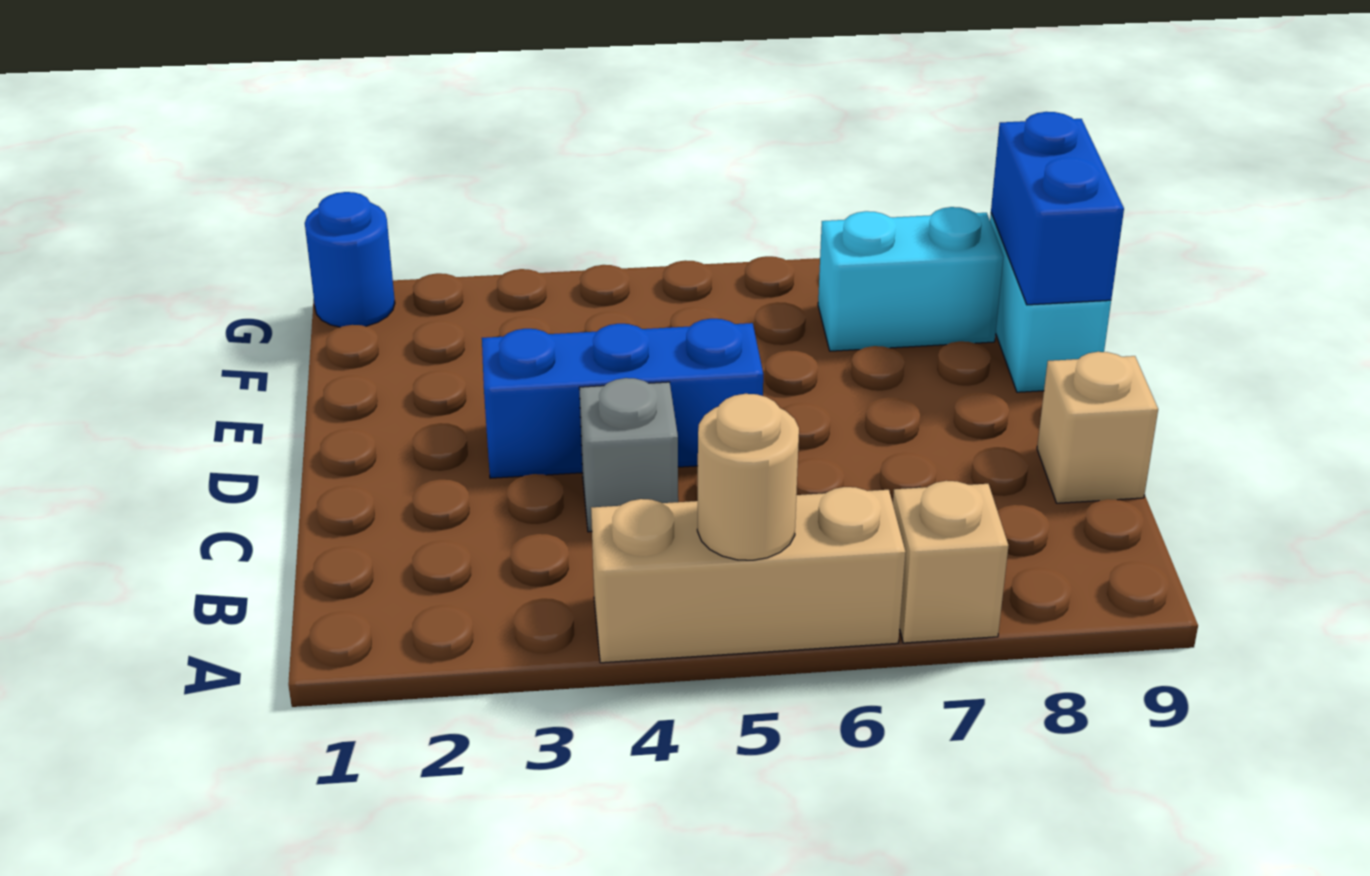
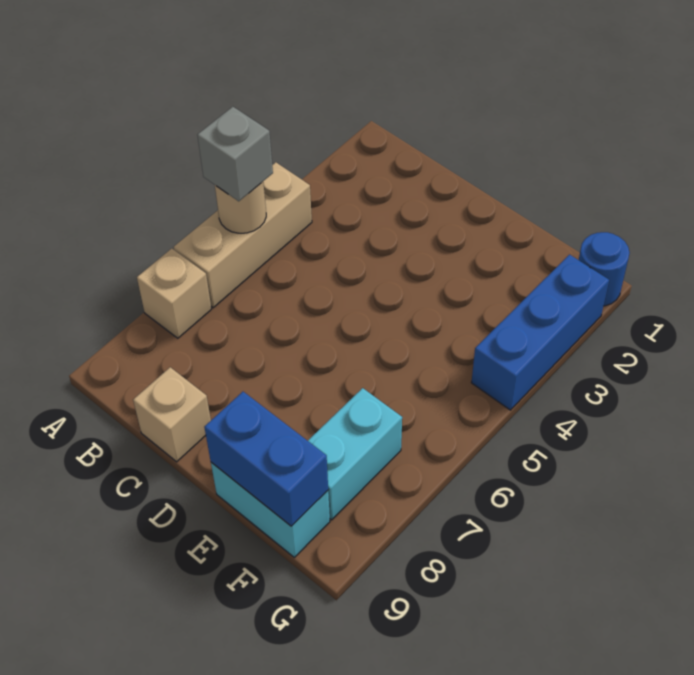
grey 1x1 brick [579,378,678,532] -> grey 1x1 brick moved to [197,107,273,201]
blue 1x3 brick [482,319,763,478] -> blue 1x3 brick moved to [471,255,609,410]

